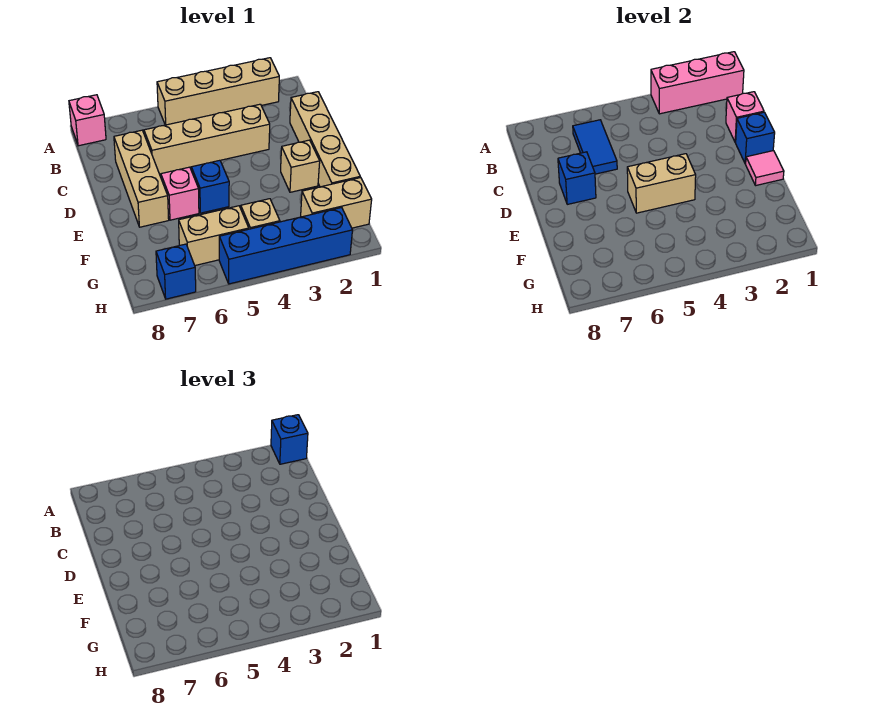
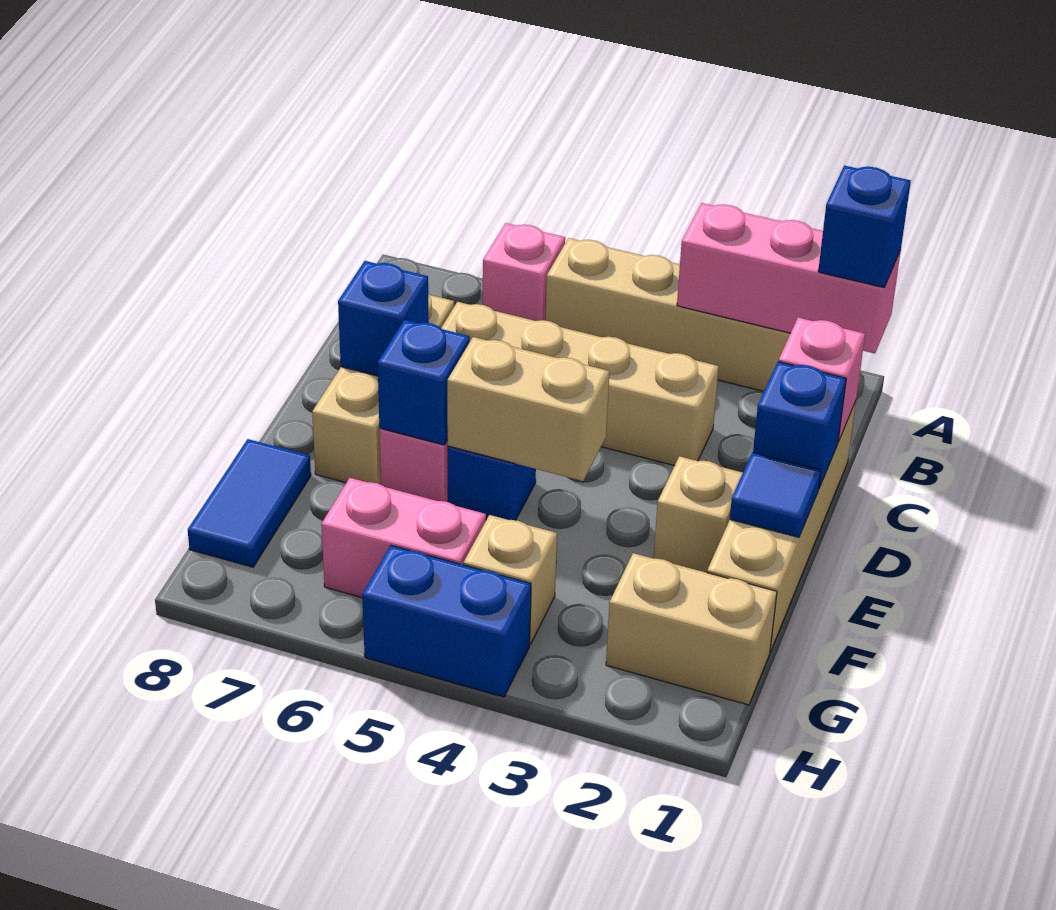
pink 1x1 brick [69,95,106,146] -> pink 1x1 brick moved to [483,223,565,321]
blue 1x2 tile [573,120,617,174] -> blue 1x2 tile moved to [188,439,311,567]
pink 1x1 tile [746,151,784,186] -> blue 1x1 tile [730,452,821,537]
tan 1x2 brick [179,206,249,265] -> pink 1x2 brick [321,478,486,597]
blue 1x4 brick [219,208,352,284] -> blue 1x2 brick [362,545,531,697]
blue 1x1 brick [156,244,196,299] -> blue 1x1 brick moved to [378,320,470,445]

